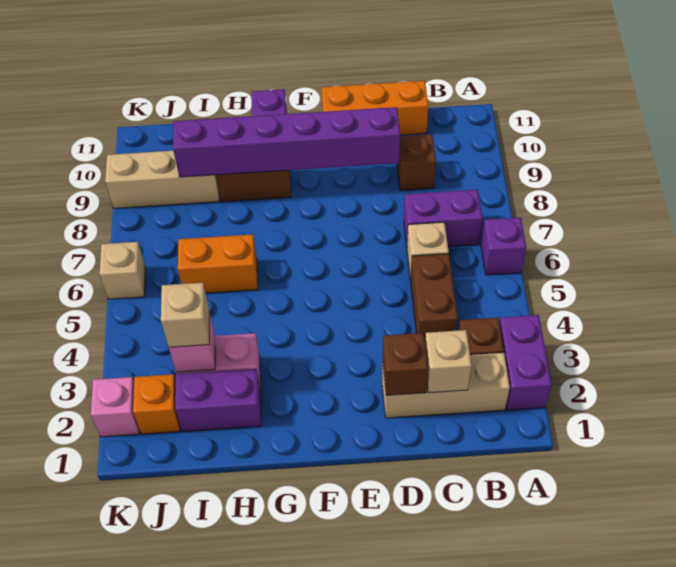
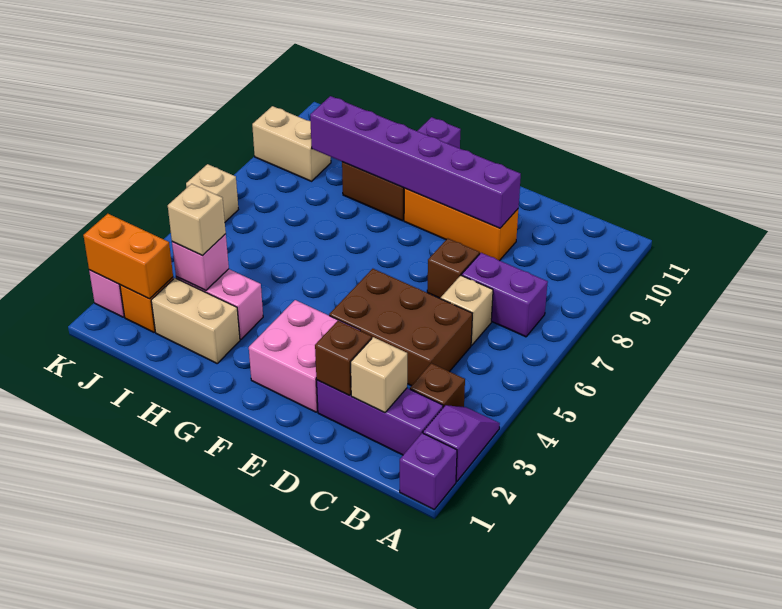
purple 1x2 brick [499,315,552,410] -> purple 1x2 slope [423,405,500,482]
purple 1x1 brick [481,217,526,275] -> purple 1x1 brick moved to [400,433,457,509]
tan 1x3 brick [382,353,510,418] -> purple 1x3 brick [317,380,443,455]
brown 1x2 brick [411,254,458,339] -> brown 2x3 brick [329,269,472,386]
brown 1x1 brick [397,134,436,190] -> brown 1x1 brick moved to [427,238,479,299]
orange 1x3 brick [322,81,428,135] -> orange 1x3 brick moved to [404,188,518,261]
none -> pink 2x2 brick [249,300,360,412]
purple 1x2 brick [175,369,262,431] -> tan 1x2 brick [151,278,240,363]
orange 1x2 brick [178,234,258,293] -> orange 1x2 brick moved to [83,214,173,299]
tan 1x3 brick [105,151,219,208] -> tan 1x2 brick [252,106,331,181]

